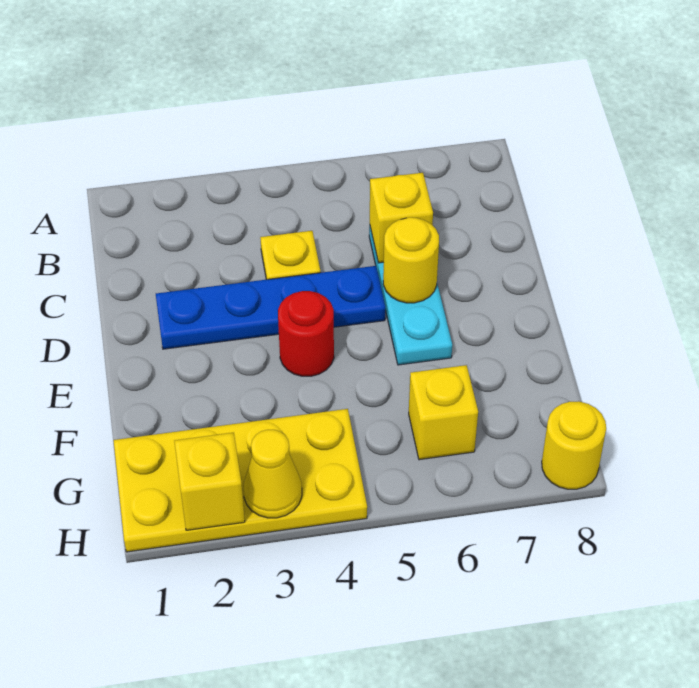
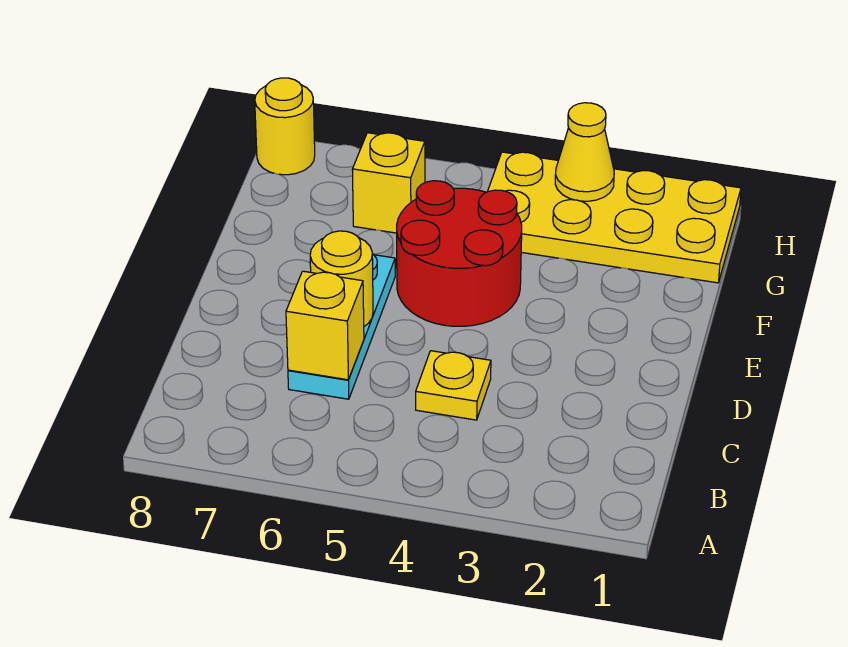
blue 1x4 plate [156,266,385,349] -> none
red 1x1 round brick [278,291,334,376] -> red 2x2 round brick [397,181,522,326]
yellow 1x1 brick [174,433,245,530] -> none

